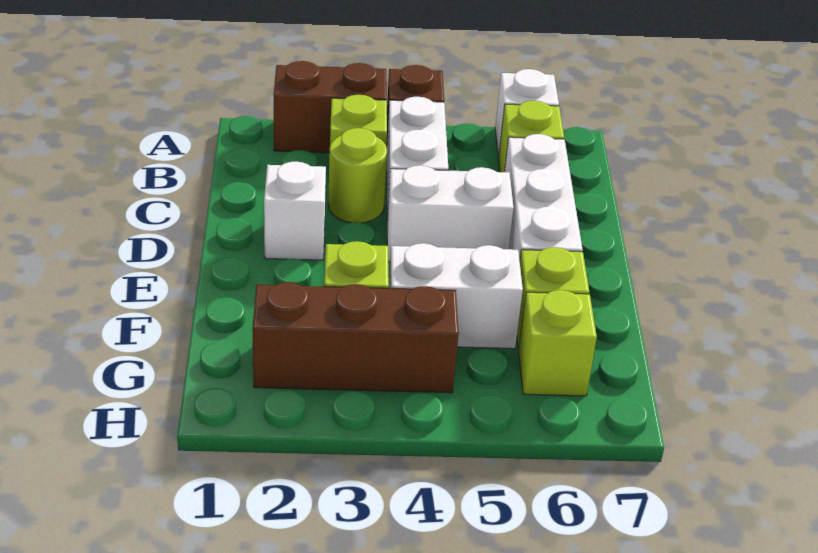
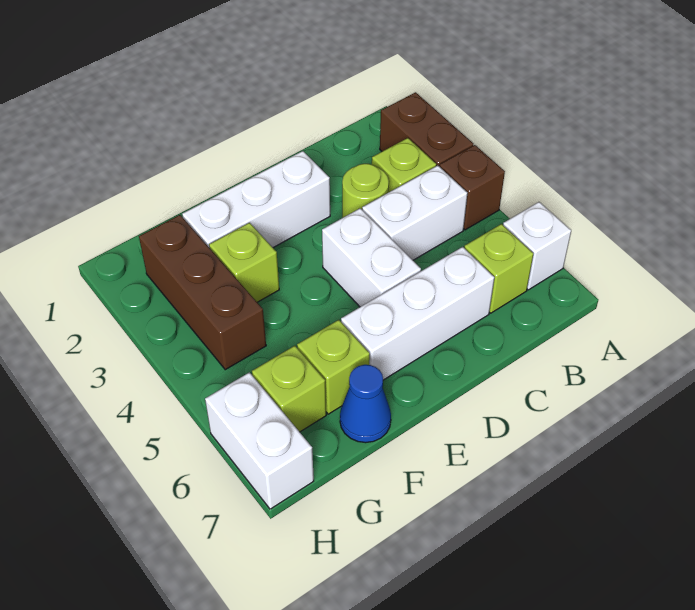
white 1x1 brick [264,161,326,260] -> white 1x3 brick [182,151,330,248]
white 1x2 brick [389,243,523,349] -> white 1x2 brick moved to [205,372,314,509]
none -> blue 1x1 cone [340,365,391,443]

